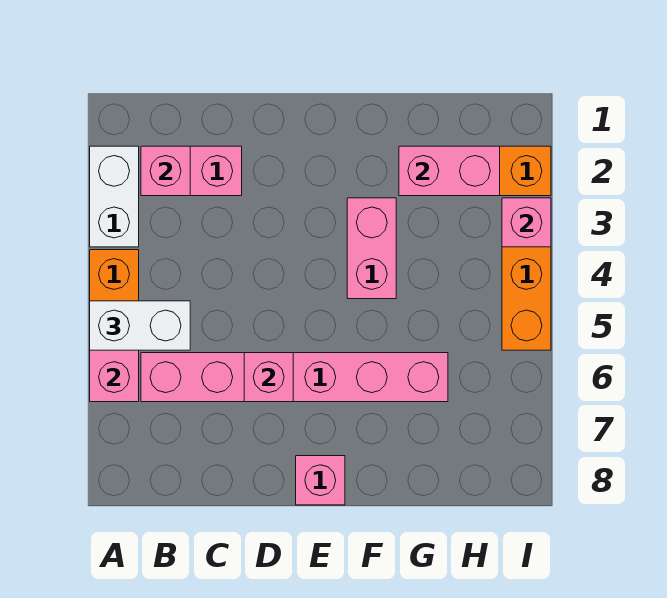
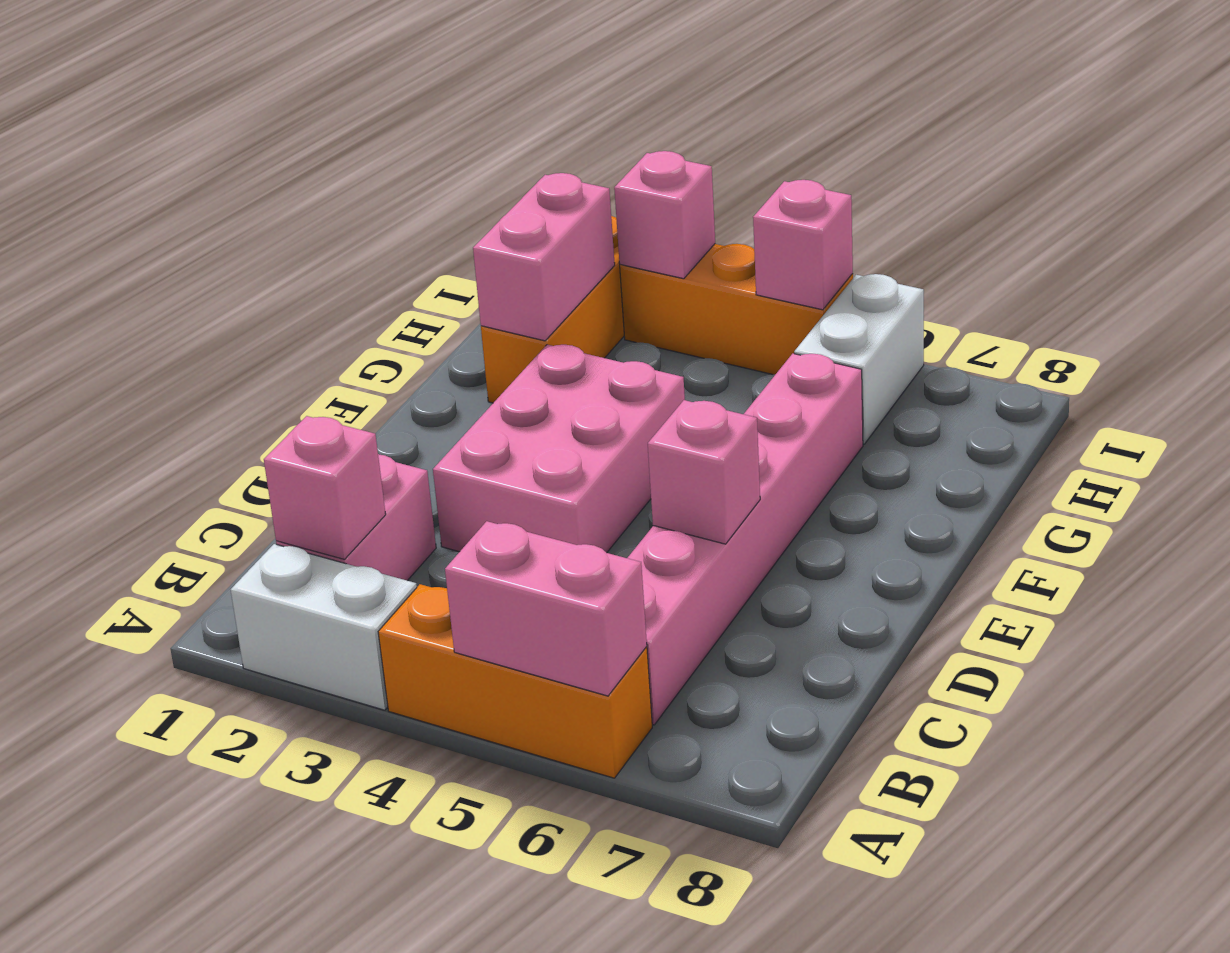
white 1x2 brick [90,301,190,350] -> white 1x2 brick moved to [794,274,924,444]
pink 1x1 brick [296,456,345,505] -> pink 1x1 brick moved to [753,180,853,310]
pink 1x2 brick [347,198,396,299] -> pink 2x3 brick [433,345,685,553]

